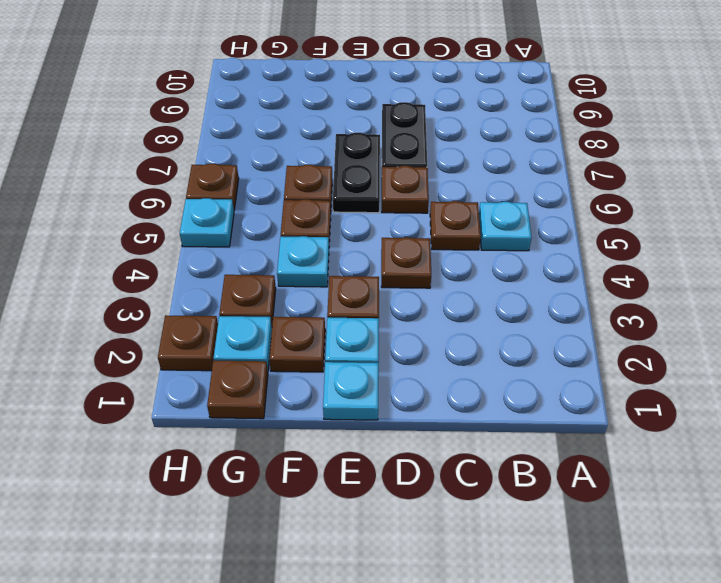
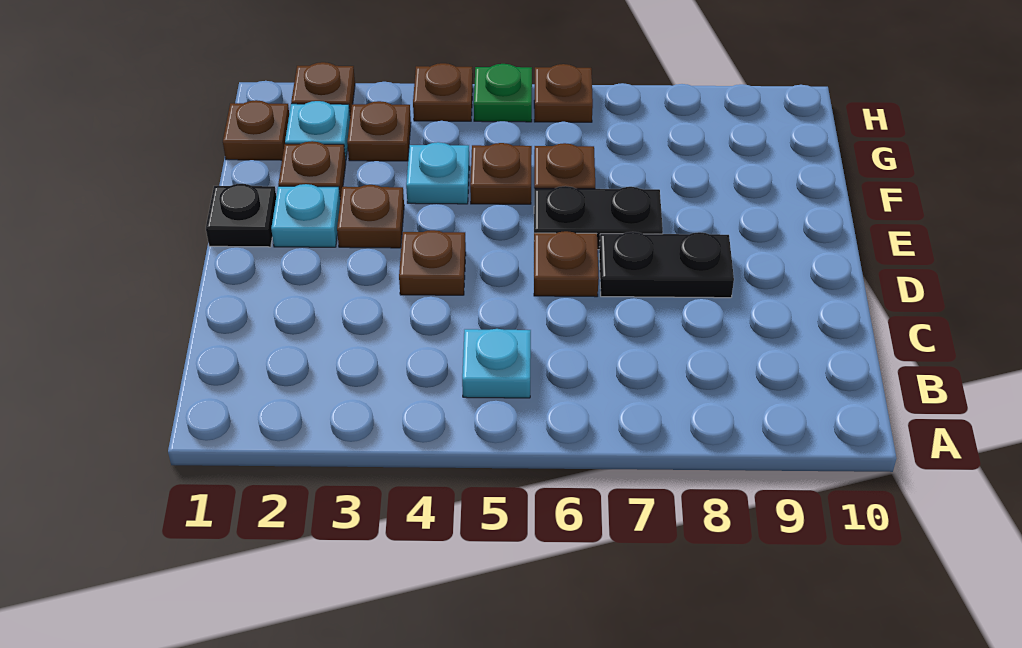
brown 1x1 plate [430,201,481,250] -> brown 1x1 plate moved to [413,63,473,121]
cyan 1x1 plate [323,362,379,420] -> black 1x1 plate [206,184,276,247]
cyan 1x1 plate [180,198,234,247] -> green 1x1 plate [474,64,532,122]

